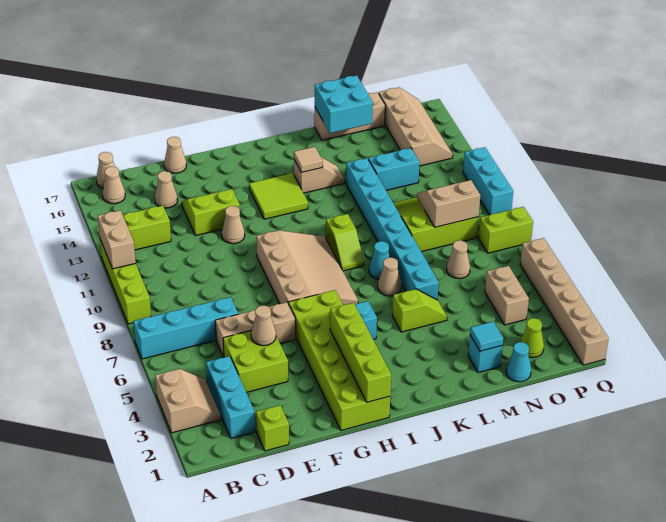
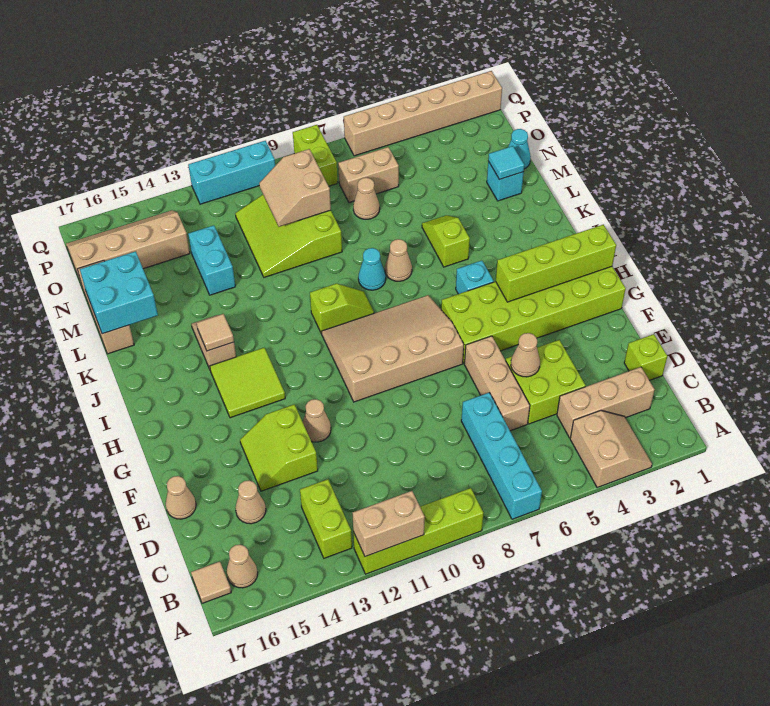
tan 2x2 slope [155,369,221,433] -> tan 2x2 slope turned to [570,411,652,488]
tan 1x1 cone [96,152,115,188] -> tan 1x1 tile [191,562,231,603]
cyan 1x3 brick [206,356,255,438] -> tan 1x3 brick [557,367,655,438]
cyan 1x8 brick [346,158,439,300] -> none
lime 1x1 cone [520,318,544,358] -> none
tan 1x2 brick [485,266,529,325] -> tan 1x2 brick moved to [338,147,399,203]

